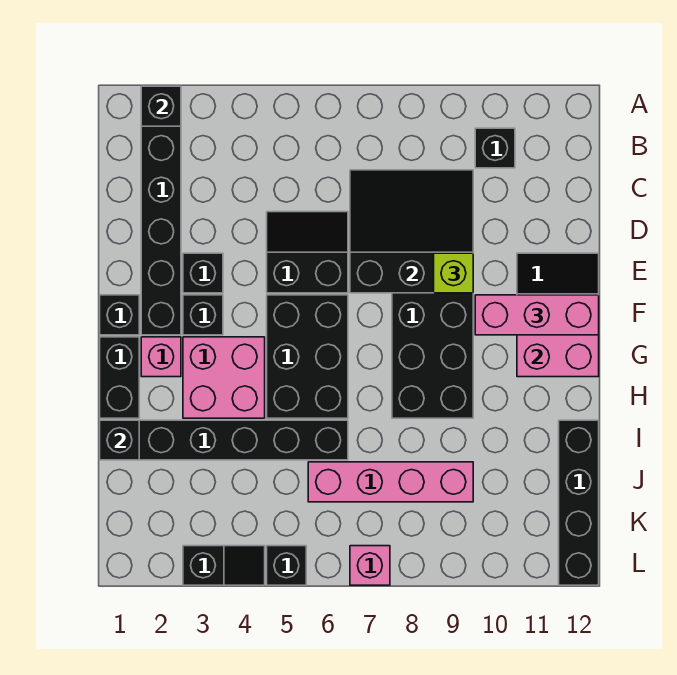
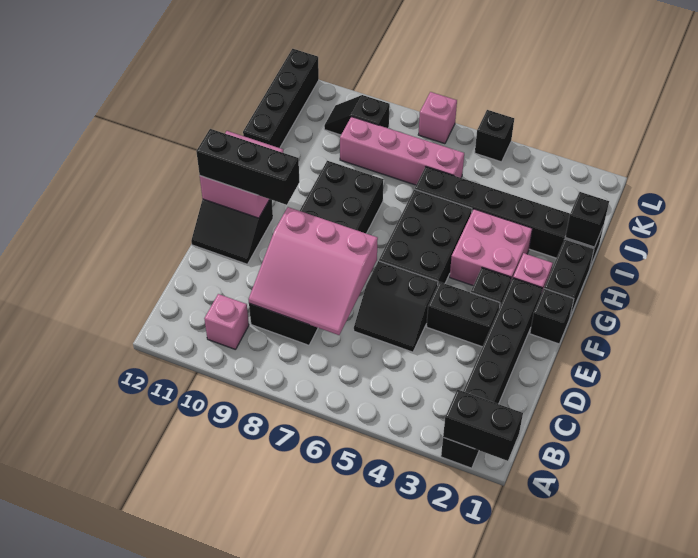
black 1x1 brick [141,86,181,126] -> black 1x2 brick [443,390,523,461]
black 1x1 brick [475,128,515,168] -> pink 1x1 brick [204,294,249,350]
black 3x3 slope [350,170,473,293] -> pink 3x3 slope [249,207,378,335]
black 1x1 brick [183,253,223,293] -> black 1x2 brick [427,282,500,347]
lime 1x1 brick [434,253,473,293] -> none
pink 1x3 brick [475,295,599,335] -> black 1x3 brick [196,129,300,205]
black 1x2 slope [183,546,265,585] -> black 1x2 slope moved to [324,95,390,135]

